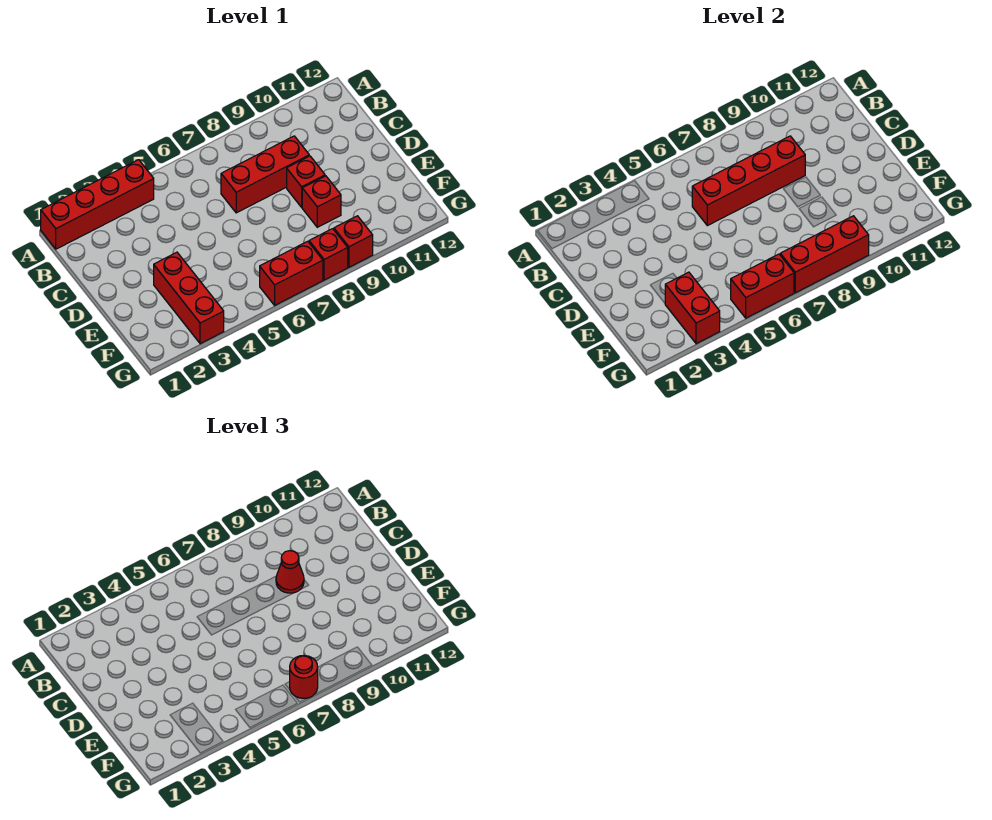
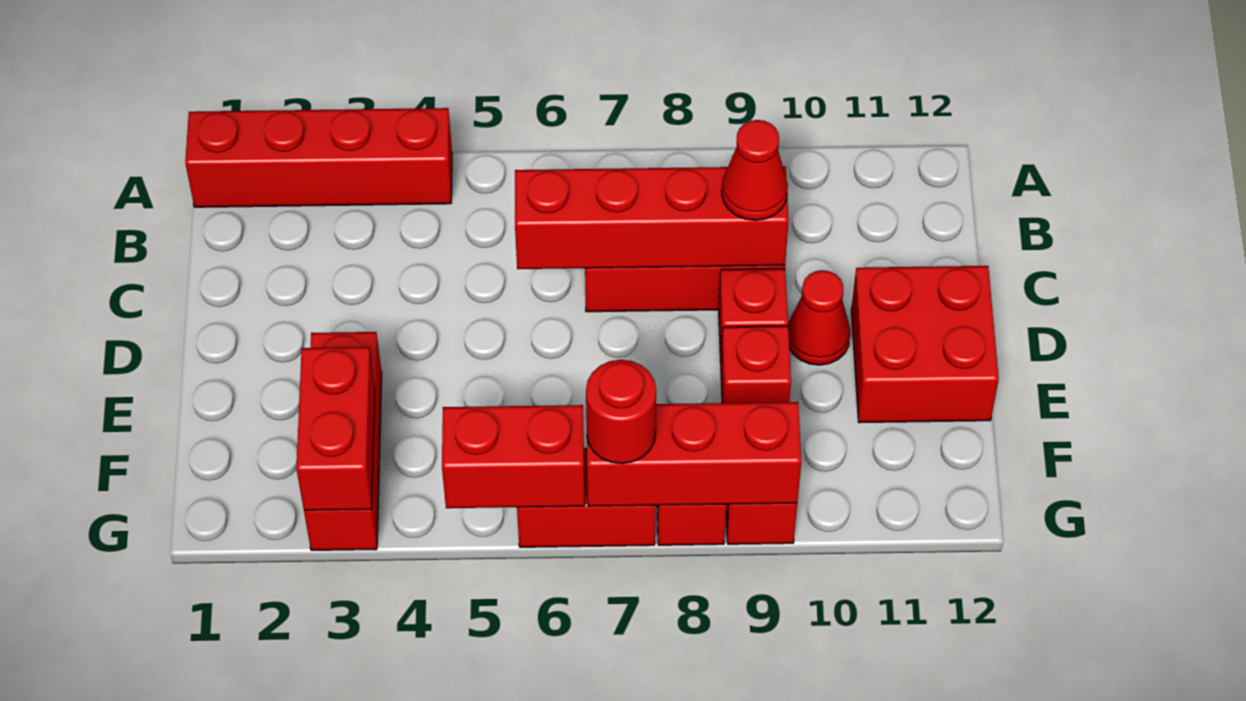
none -> red 1x1 cone [788,270,851,365]
none -> red 2x2 brick [851,266,999,423]

